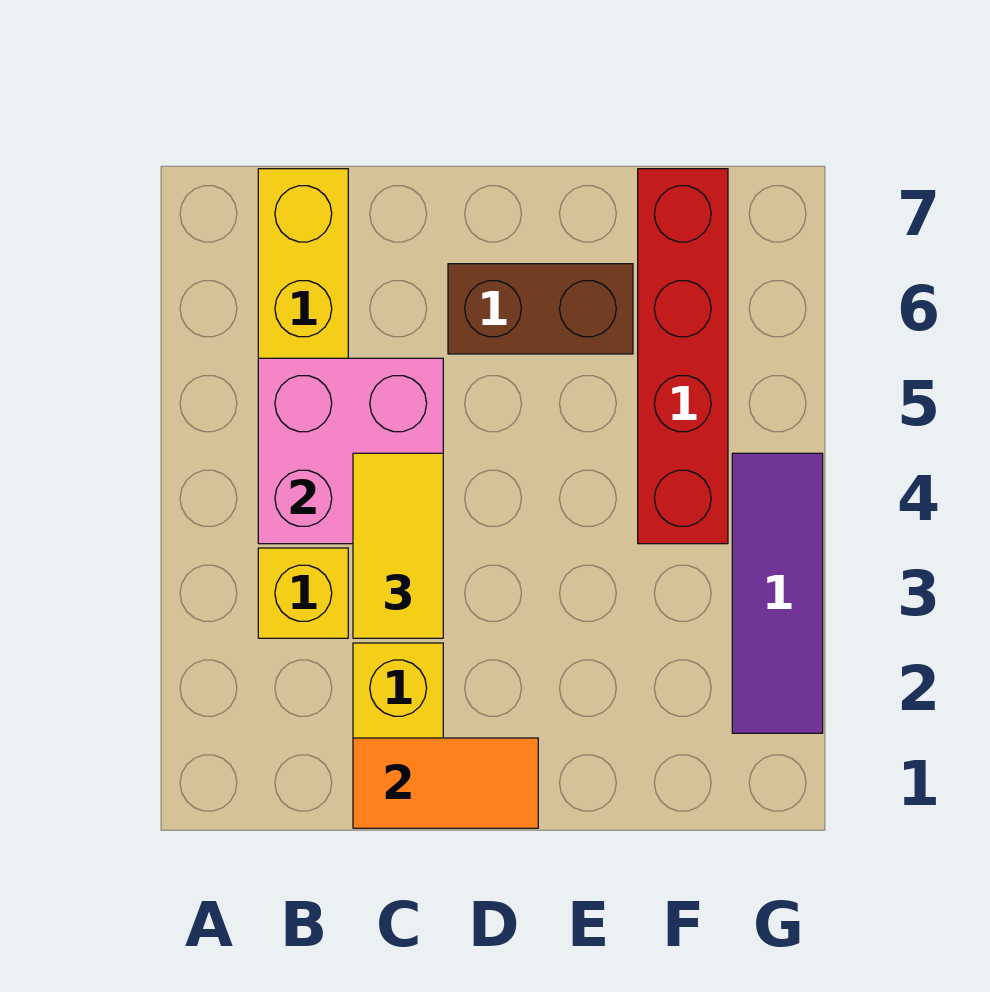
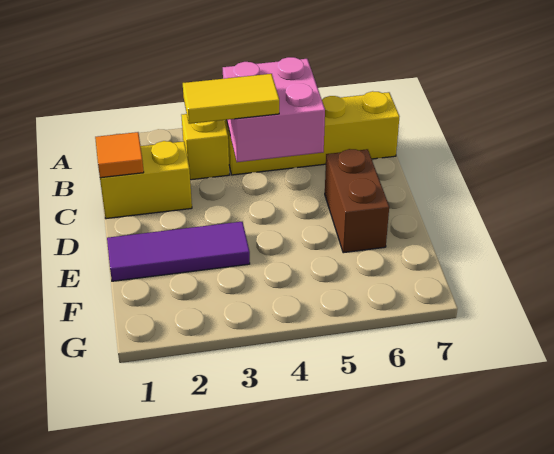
orange 1x2 tile [353,738,538,828] -> orange 1x1 tile [95,132,144,178]
red 1x4 brick [638,169,728,544] -> none
purple 1x3 tile [732,453,823,733] -> purple 1x3 tile moved to [107,222,250,281]

